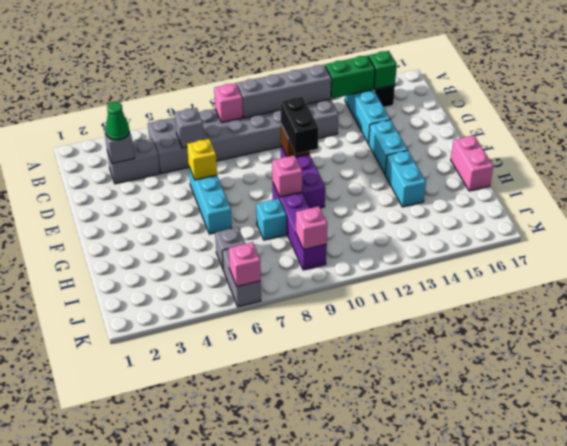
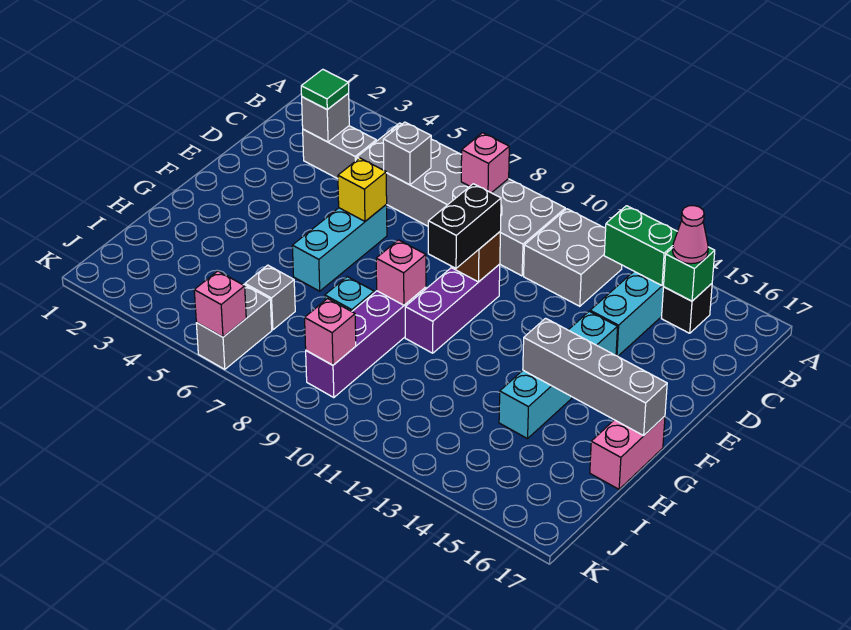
grey 1x4 brick [237,65,332,118] -> grey 1x4 brick moved to [523,318,667,436]
none -> pink 1x1 cone [673,206,708,264]
green 1x1 cone [106,102,129,140] -> green 1x1 tile [301,69,349,109]

